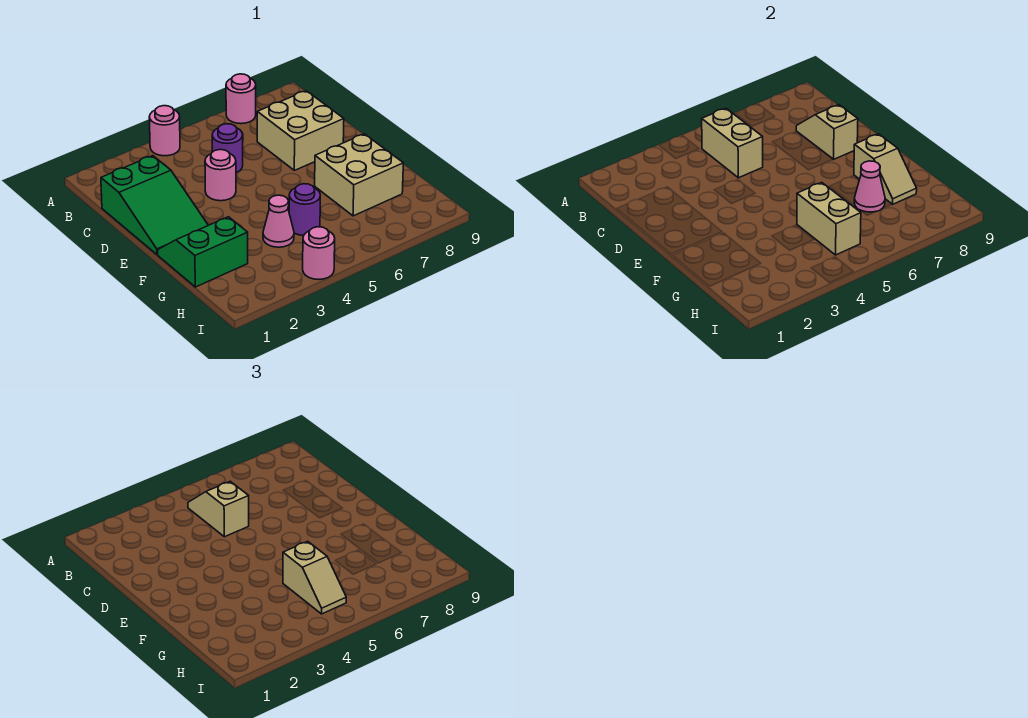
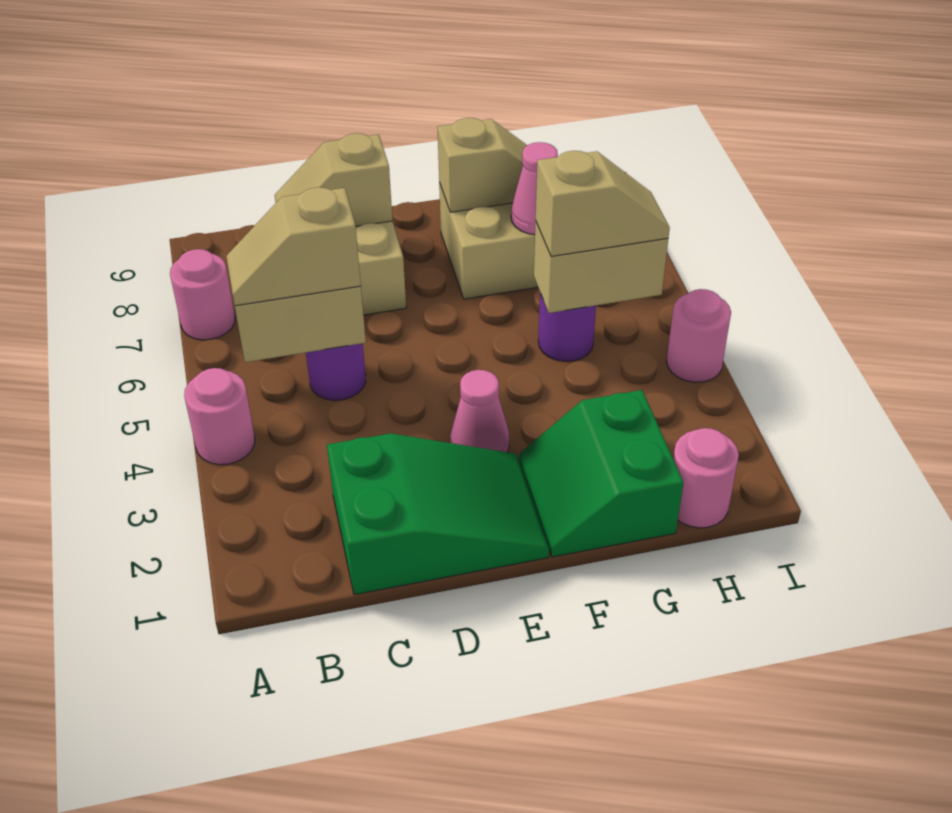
pink 1x1 round brick [205,150,236,201] -> pink 1x1 round brick moved to [673,428,739,528]
pink 1x1 cone [263,195,294,247] -> pink 1x1 cone moved to [450,370,509,452]

